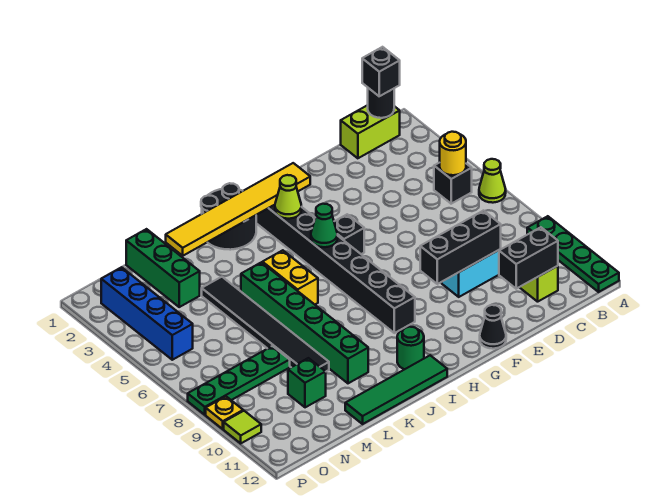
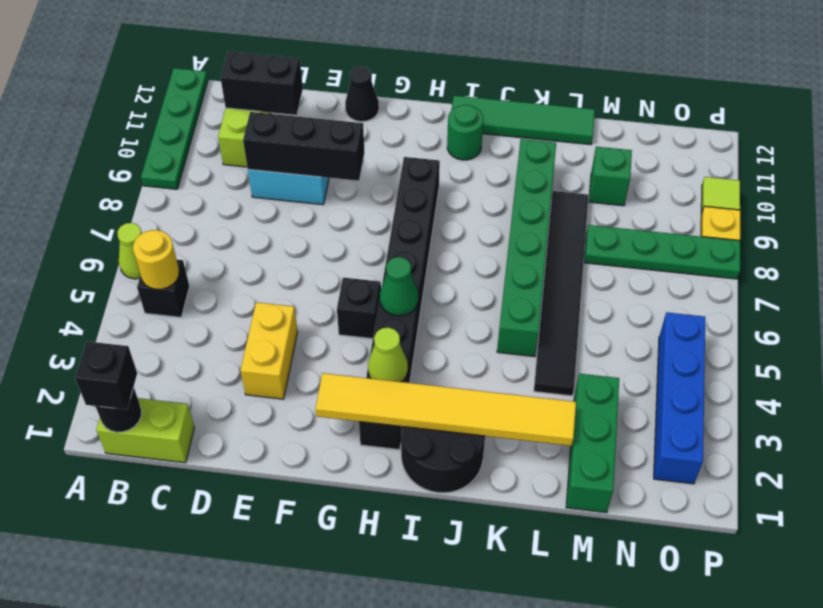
yellow 1x2 brick [262,250,318,304] -> yellow 1x2 brick moved to [241,302,298,399]

